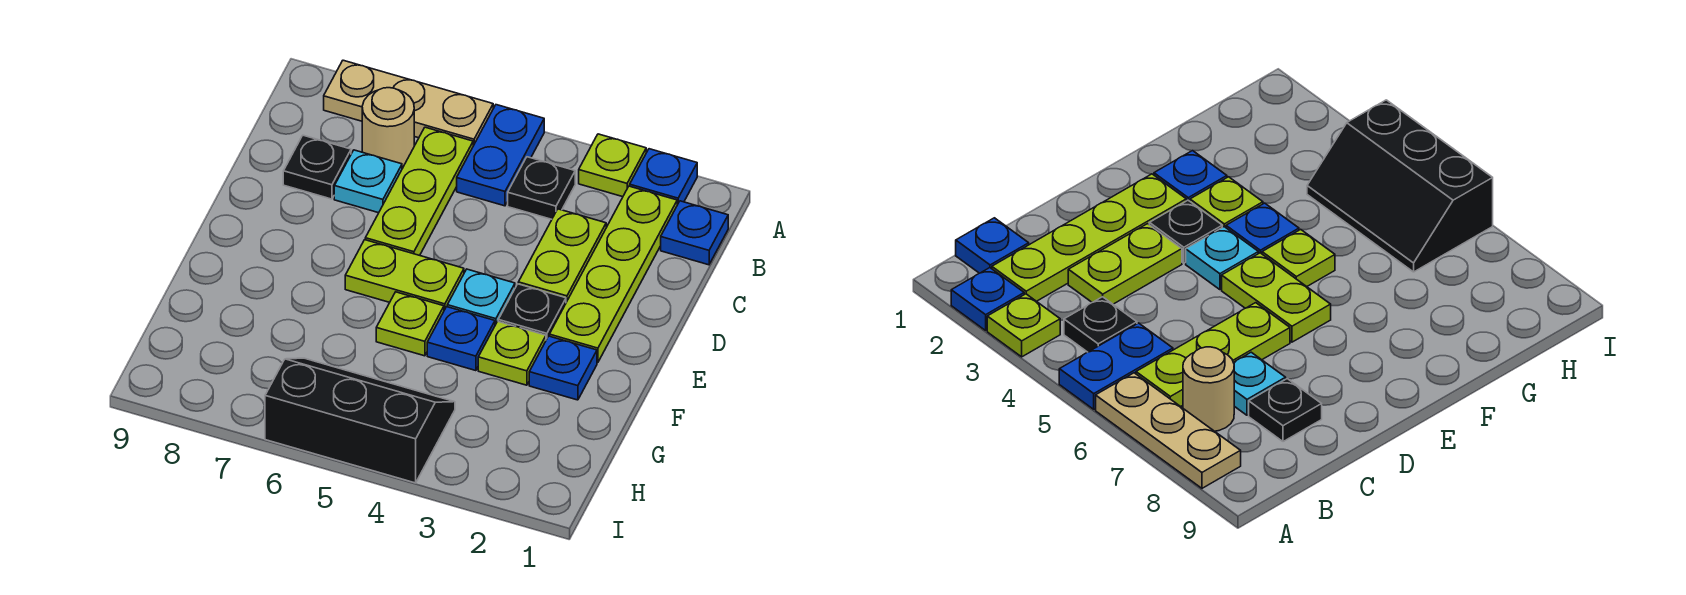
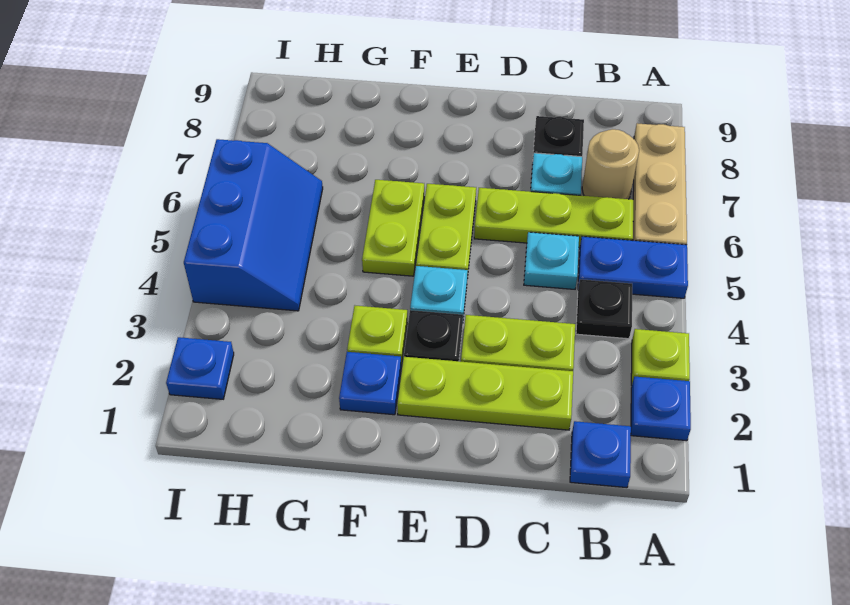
lime 1x4 plate [549,186,677,363] -> lime 1x3 plate [397,357,573,430]
none -> cyan 1x1 plate [524,232,579,289]
blue 1x1 plate [427,307,495,371] -> blue 1x1 plate moved to [166,337,234,399]
lime 1x1 plate [376,292,444,356] -> lime 1x2 plate [362,180,424,276]
black 2x3 slope [265,358,455,483] -> blue 2x3 slope [184,139,323,311]

